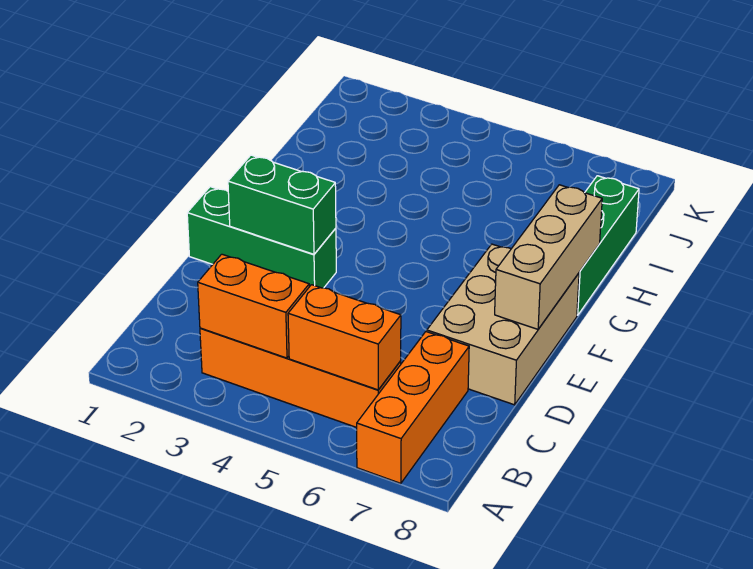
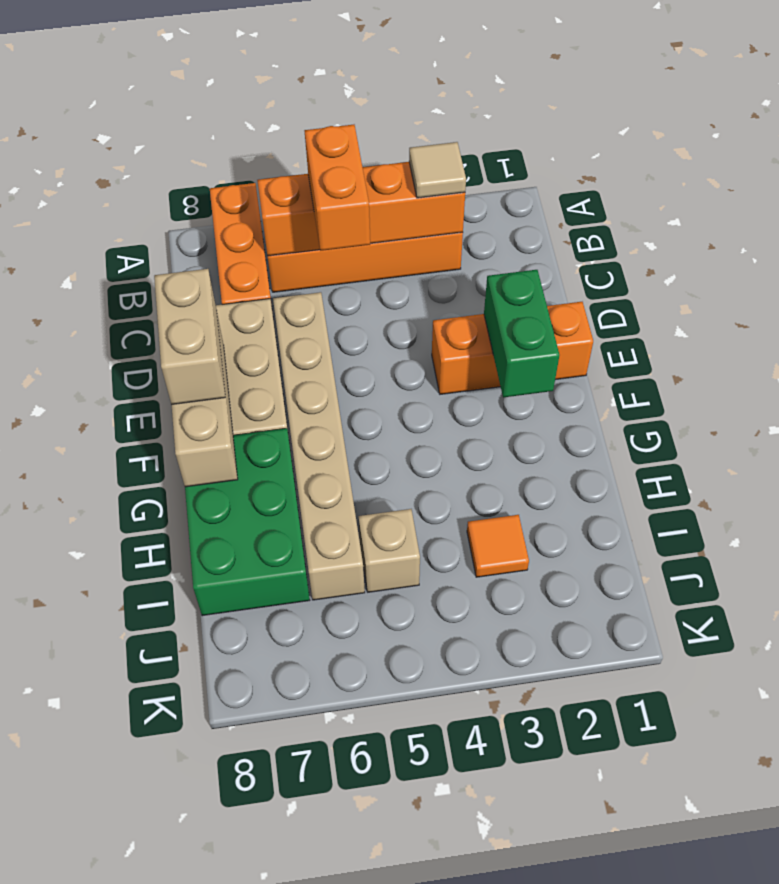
none -> tan 1x1 tile [409,142,466,198]
none -> orange 1x2 brick [304,125,370,251]
none -> tan 1x6 brick [273,292,365,600]
green 1x3 brick [187,187,336,288] -> orange 1x3 brick [432,302,593,394]
green 1x2 brick [228,155,336,254] -> green 1x2 brick turned to [484,270,560,398]
none -> tan 1x2 brick [154,269,225,405]
green 1x3 brick [577,176,639,315] -> green 2x3 brick [185,428,310,616]
none -> orange 1x1 tile [467,515,529,577]
none -> tan 1x1 brick [358,509,420,592]

